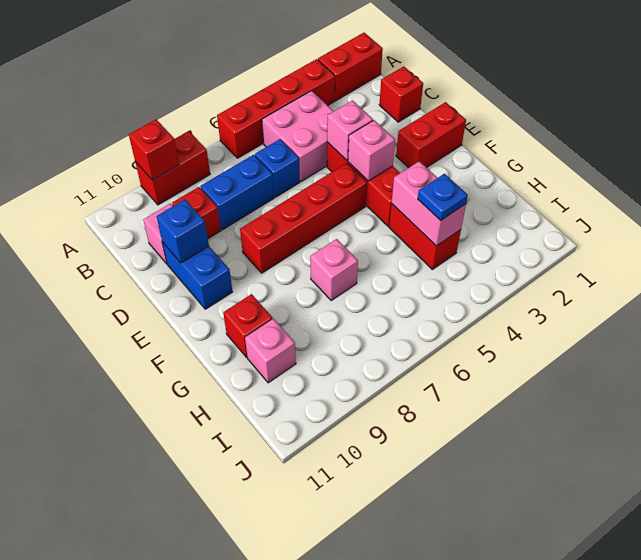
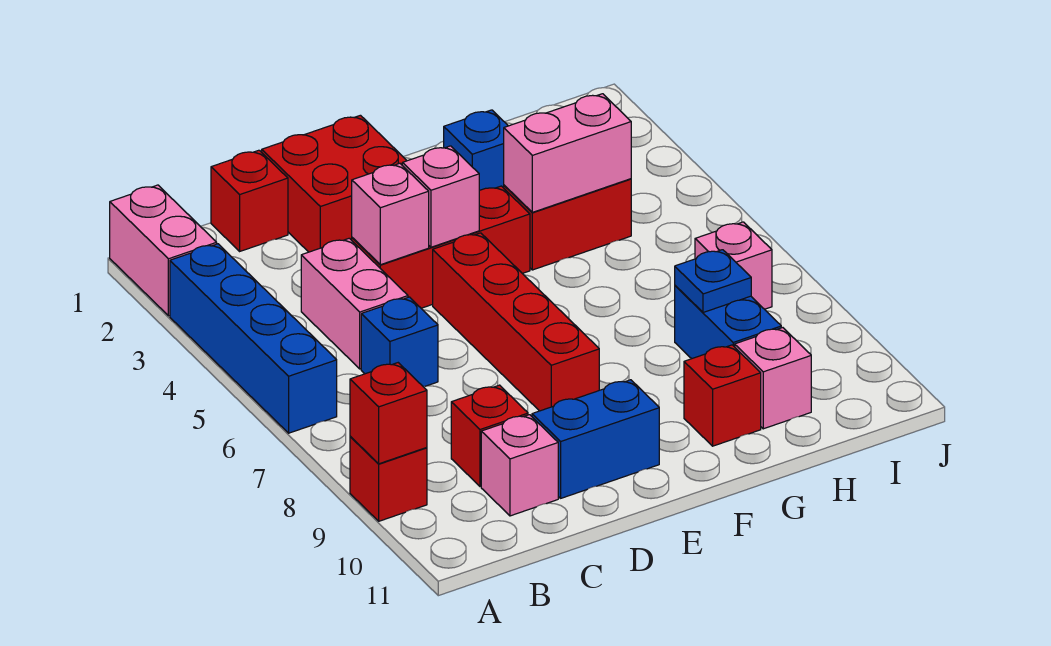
red 1x2 brick [318,33,383,101] -> pink 1x2 brick [110,185,217,316]
red 1x4 brick [217,59,335,158] -> blue 1x4 brick [170,244,337,433]
red 1x2 brick [135,131,210,205] -> red 1x1 brick [350,436,427,521]
pink 2x2 brick [262,91,334,182] -> pink 1x2 brick [301,238,408,369]
blue 1x2 brick [200,155,274,230] -> blue 1x2 brick moved to [675,286,781,359]
blue 1x1 brick [156,199,209,263] -> blue 1x1 brick moved to [444,110,508,191]
red 1x2 brick [396,102,466,168] -> red 2x2 brick [262,115,407,252]
pink 1x1 brick [310,239,358,300] -> pink 1x1 brick moved to [695,222,772,309]
blue 1x1 plate [418,174,468,220] -> blue 1x1 plate moved to [675,250,751,313]

